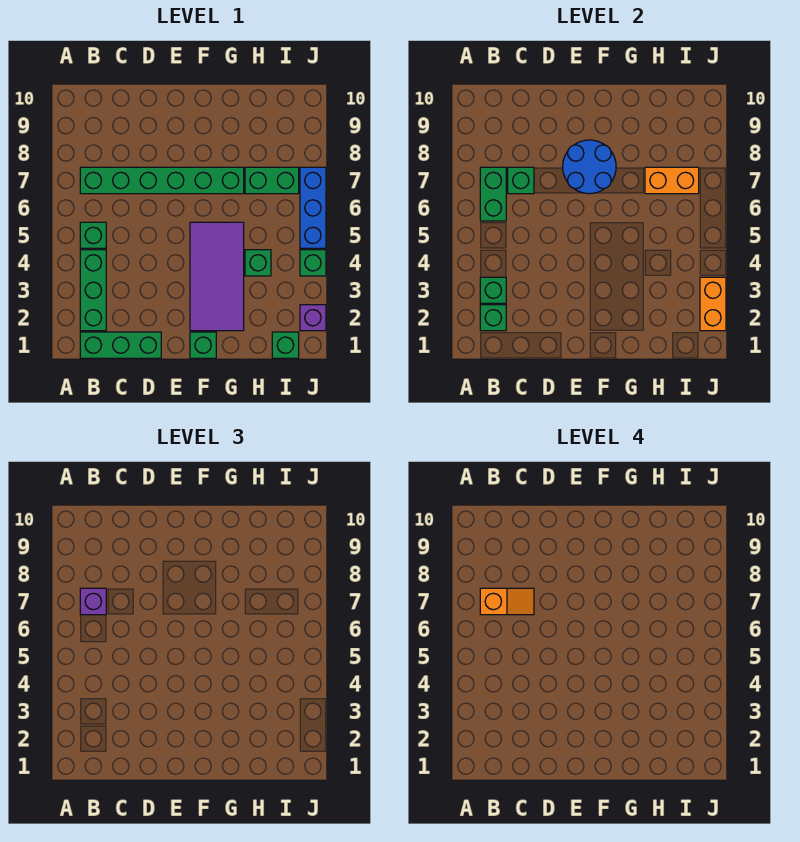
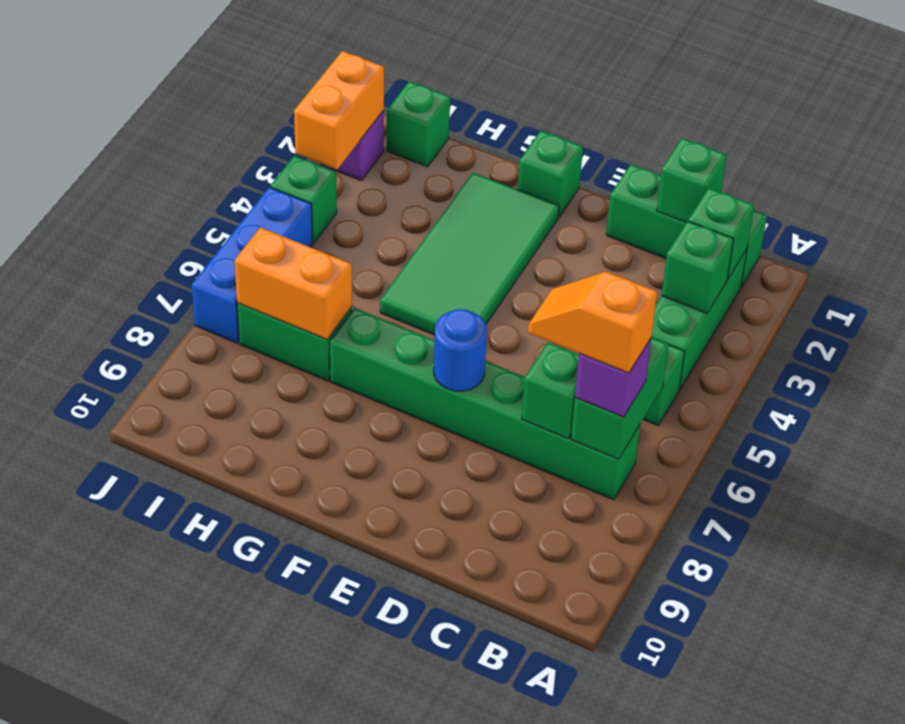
blue 2x2 round brick [563,140,616,194] -> blue 1x1 round brick [434,309,487,391]
purple 2x4 tile [190,222,244,331] -> green 2x4 tile [380,173,559,335]
green 1x1 brick [245,250,271,276] -> green 1x1 brick moved to [657,138,727,222]

